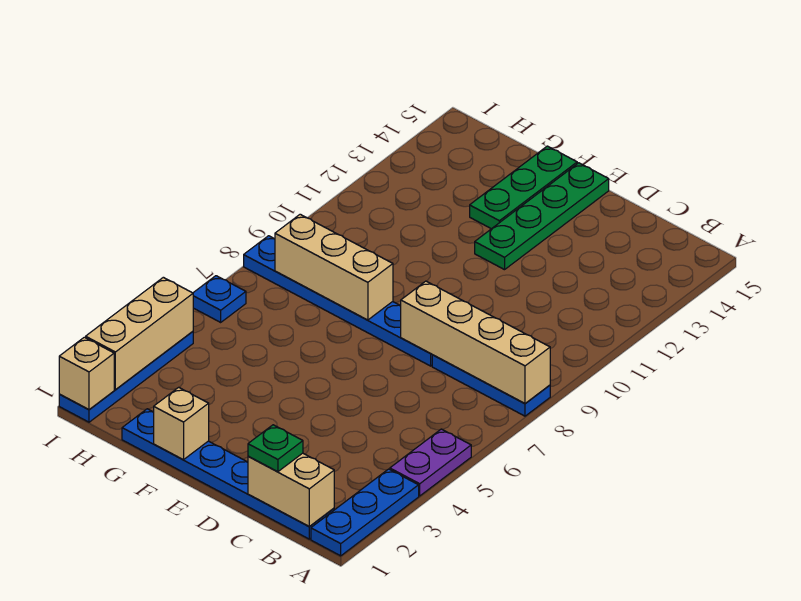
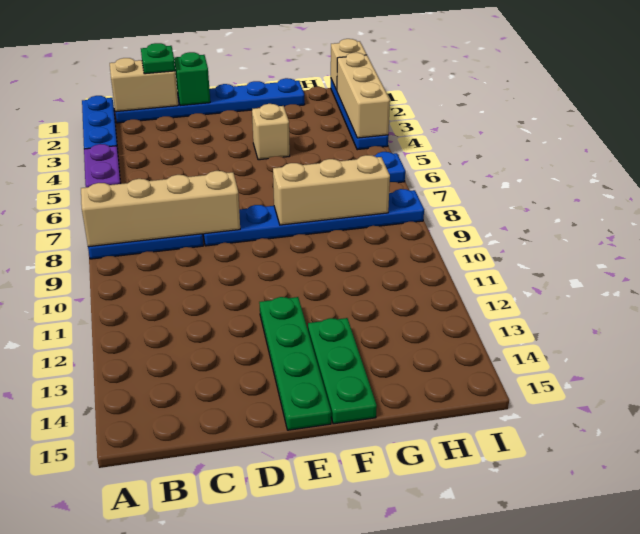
none -> green 1x1 brick [174,52,210,106]
tan 1x1 brick [154,387,209,460] -> tan 1x1 brick moved to [252,104,290,160]

